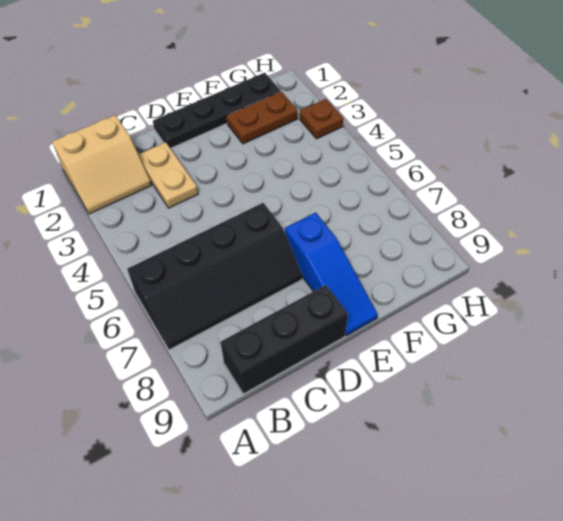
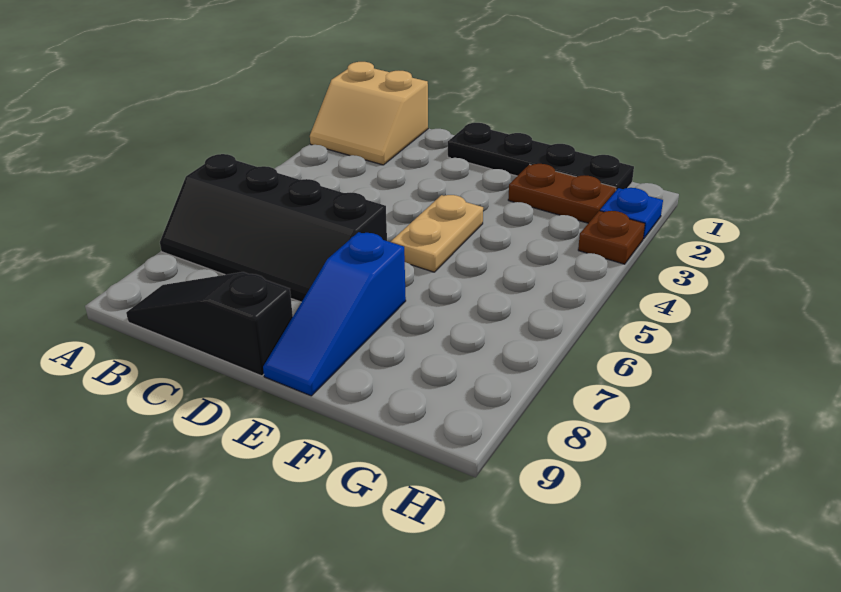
black 1x3 brick [221,285,348,394] -> black 1x3 slope [126,272,293,376]
tan 1x2 plate [138,142,198,208] -> tan 1x2 plate moved to [391,195,483,272]
none -> blue 1x1 plate [600,188,663,239]

